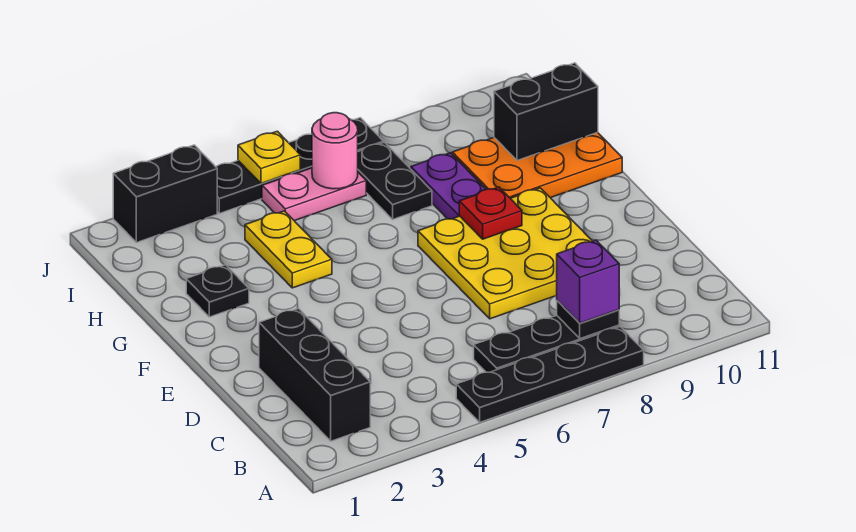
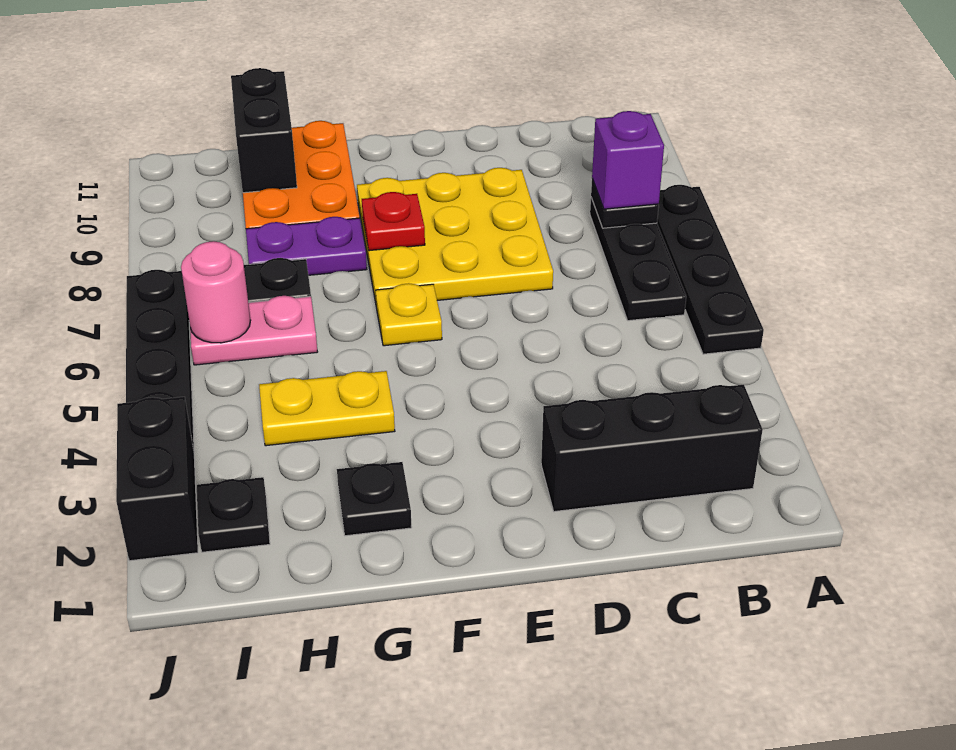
none -> black 1x1 plate [197,477,270,552]
pink 1x2 plate [262,168,366,221] -> pink 1x2 plate turned to [190,296,317,365]
yellow 1x1 plate [238,131,300,183] -> yellow 1x1 plate moved to [376,283,442,346]

